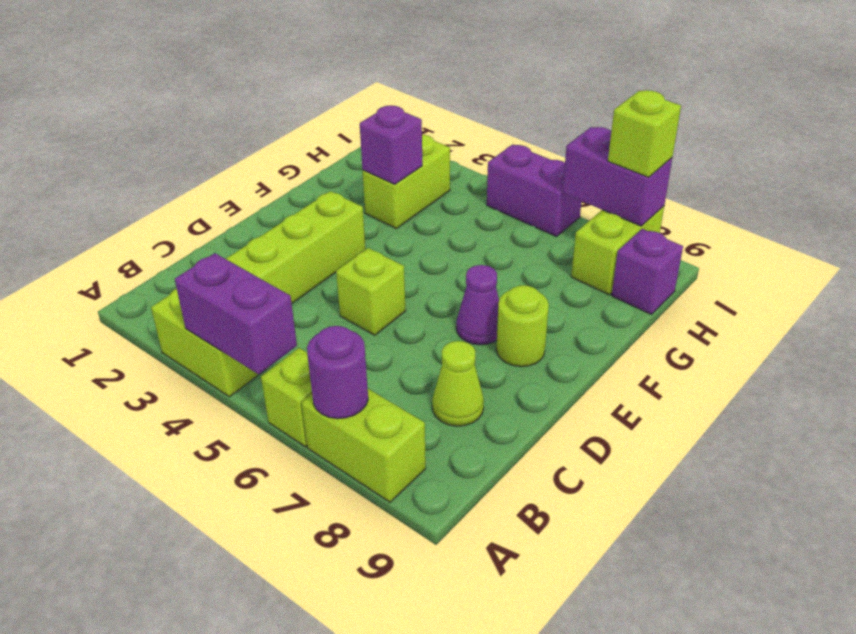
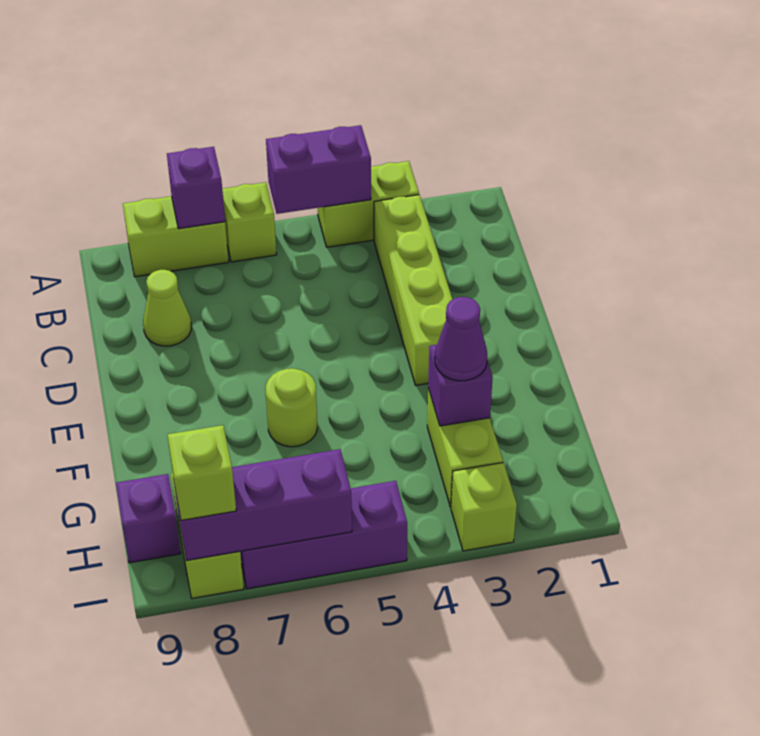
purple 1x1 round brick [307,326,368,419] -> purple 1x1 brick [167,147,225,229]
lime 1x1 brick [336,248,406,335] -> lime 1x1 brick moved to [451,463,517,551]
purple 1x1 cone [456,265,499,345] -> purple 1x1 cone moved to [435,297,487,381]
lime 1x1 round brick [496,285,549,367] -> lime 1x1 round brick moved to [266,368,317,447]
purple 1x2 brick [487,144,582,237] -> purple 1x3 brick [240,481,407,589]
purple 1x2 brick [562,127,672,226] -> purple 1x3 brick [174,449,352,561]

